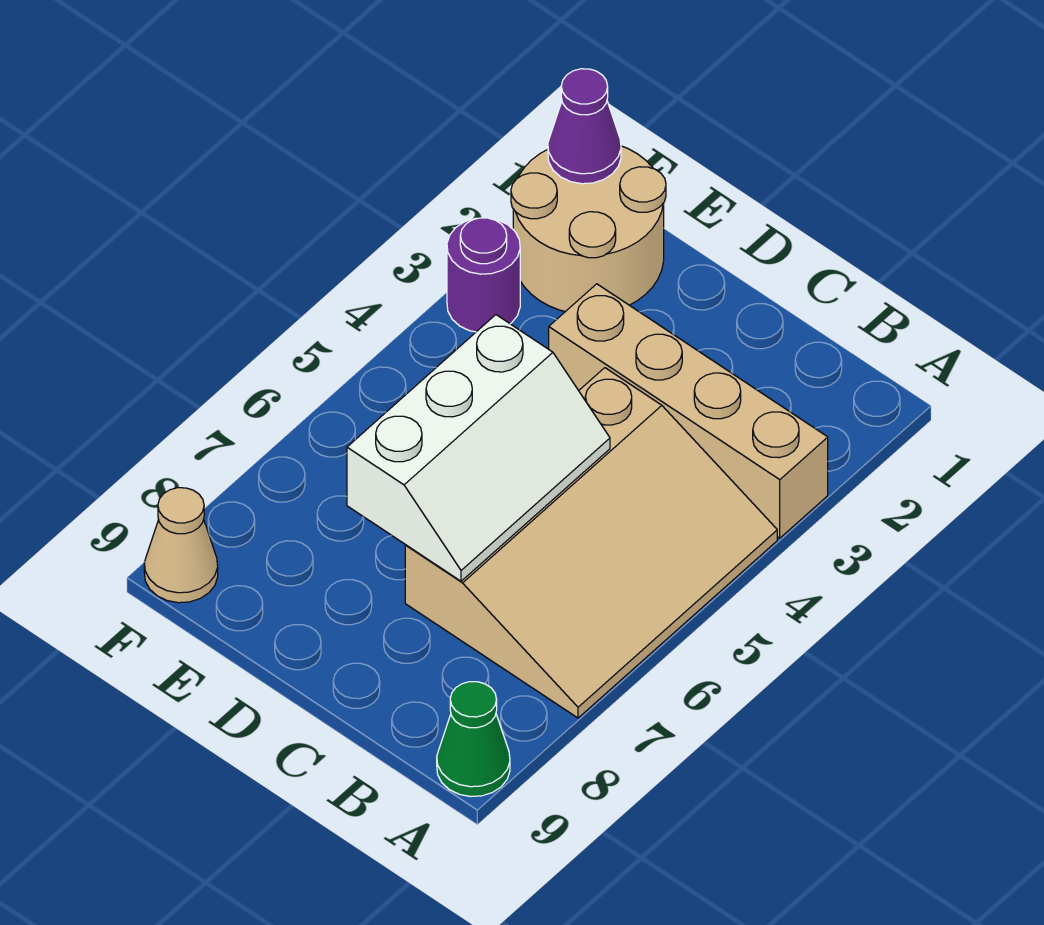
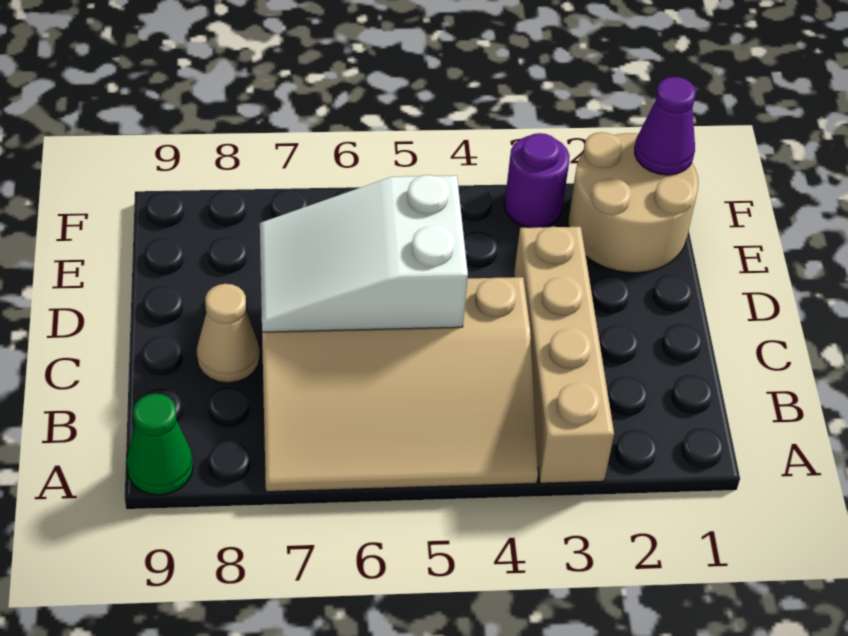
white 2x3 slope [347,315,610,581] -> white 2x3 slope turned to [260,175,468,332]
tan 1x1 cone [144,488,218,603] -> tan 1x1 cone moved to [197,284,260,383]

